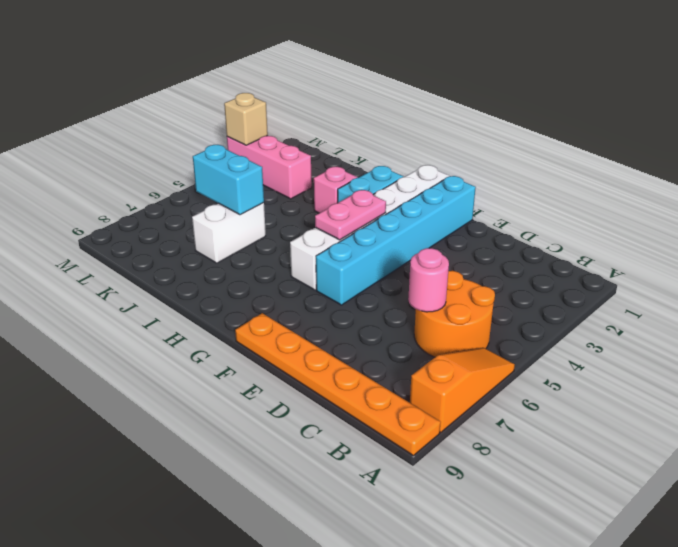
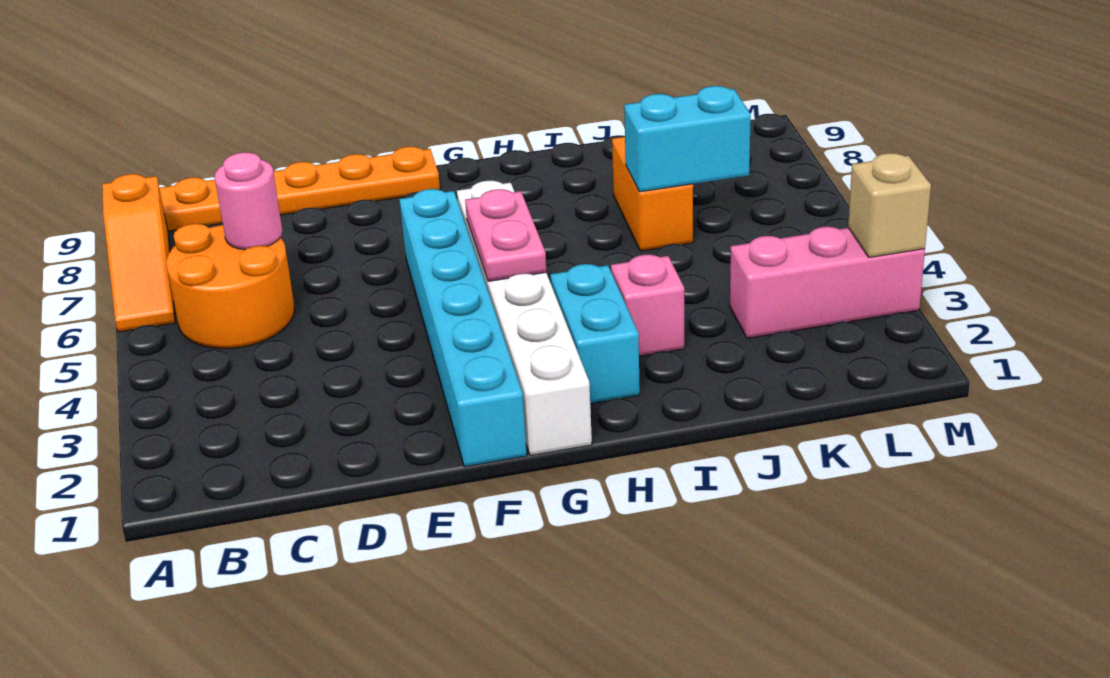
white 1x2 brick [192,203,266,263] -> orange 1x2 brick [612,137,693,251]

